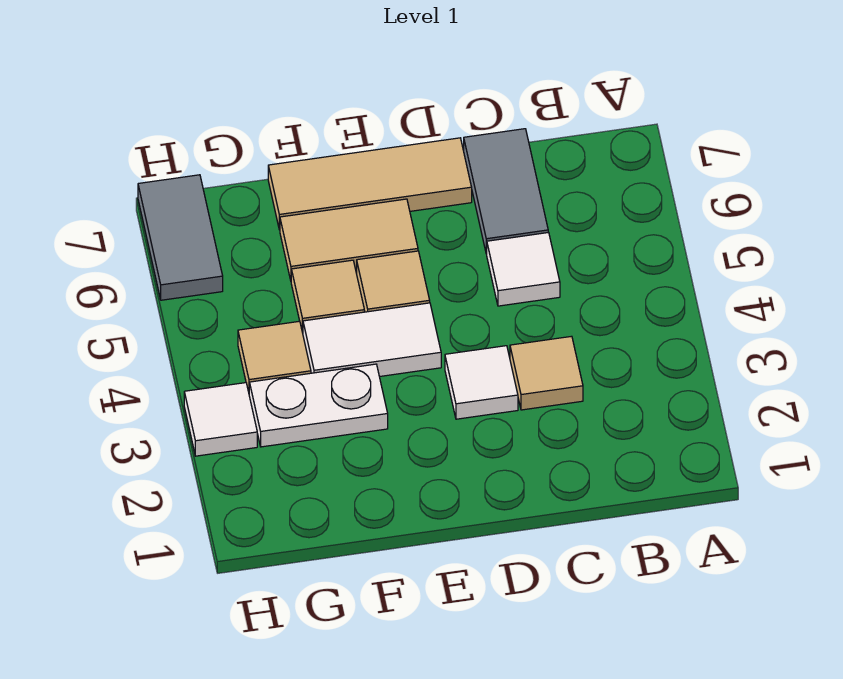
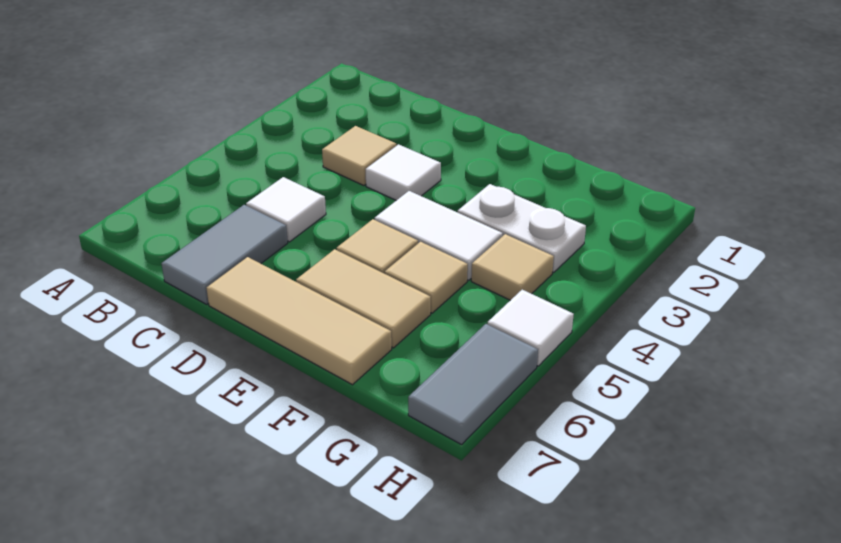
white 1x1 tile [184,383,257,456] -> white 1x1 tile moved to [488,290,574,366]

